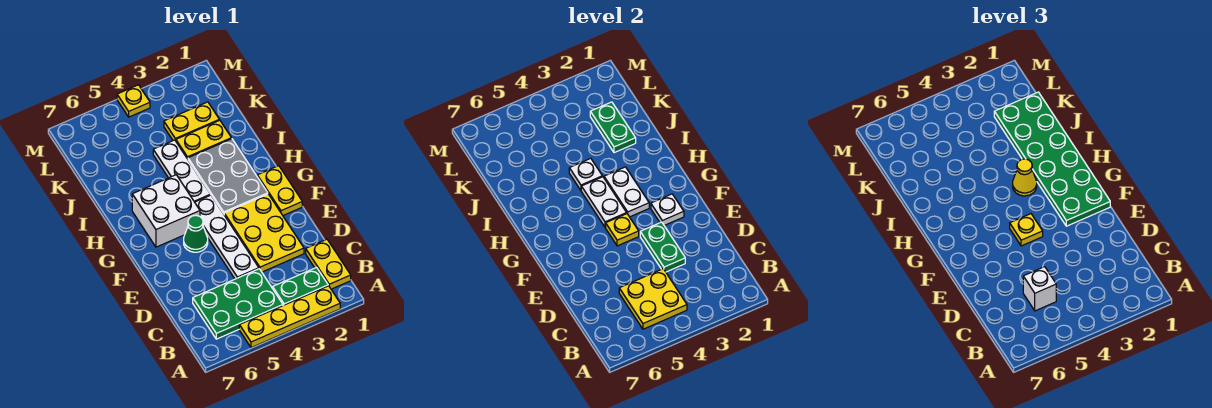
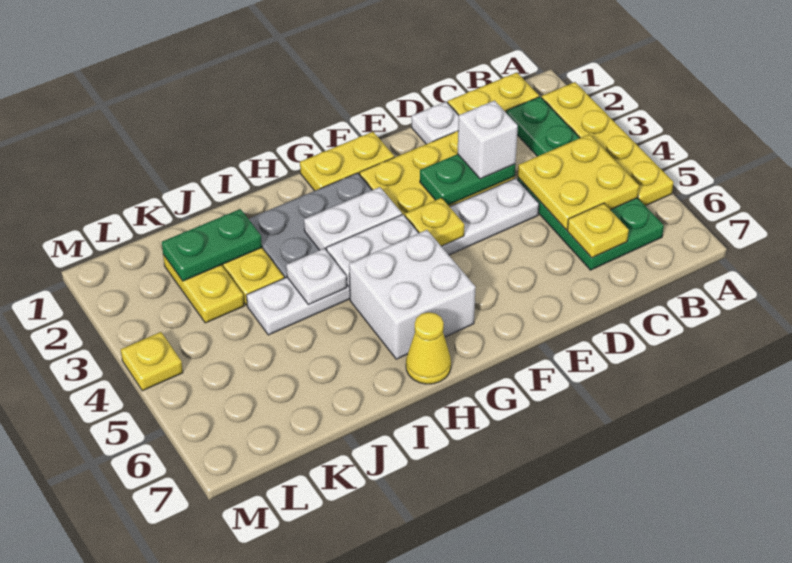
white 1x1 brick [1023,267,1056,311] -> white 1x1 brick moved to [458,101,518,179]
green 2x6 plate [994,92,1110,226] -> none
white 1x1 plate [651,194,684,225] -> white 1x1 plate moved to [412,102,459,144]
yellow 1x1 plate [1010,214,1043,246] -> yellow 1x1 plate moved to [567,203,629,258]
green 1x1 cone [184,215,208,252] -> none
yellow 1x1 cone [1013,159,1037,196] -> yellow 1x1 cone moved to [406,312,451,384]

